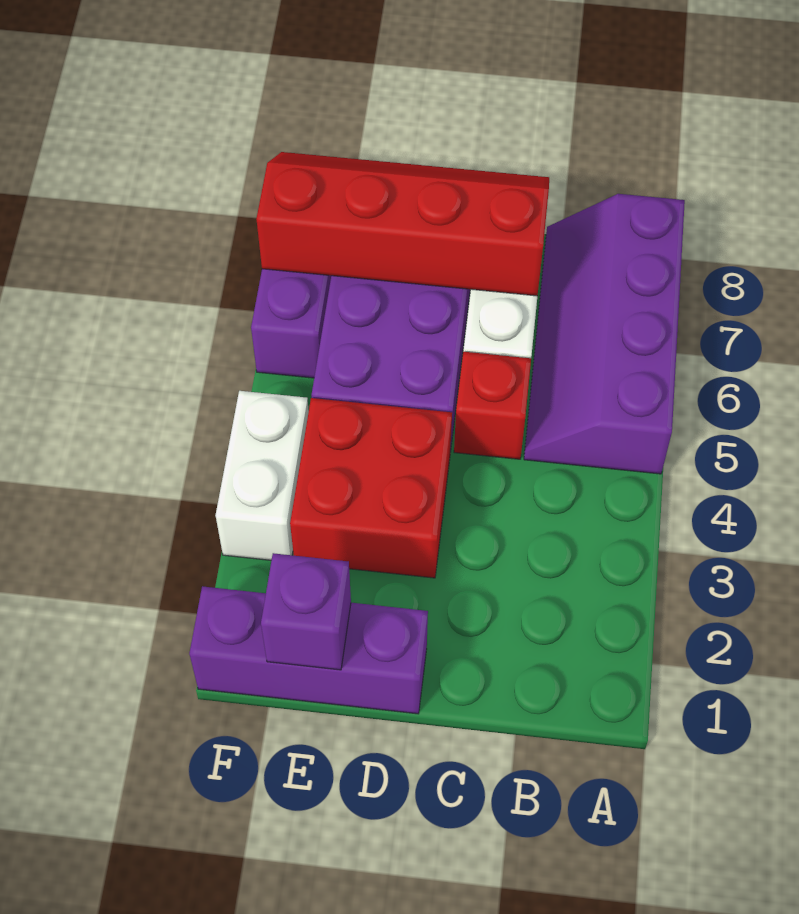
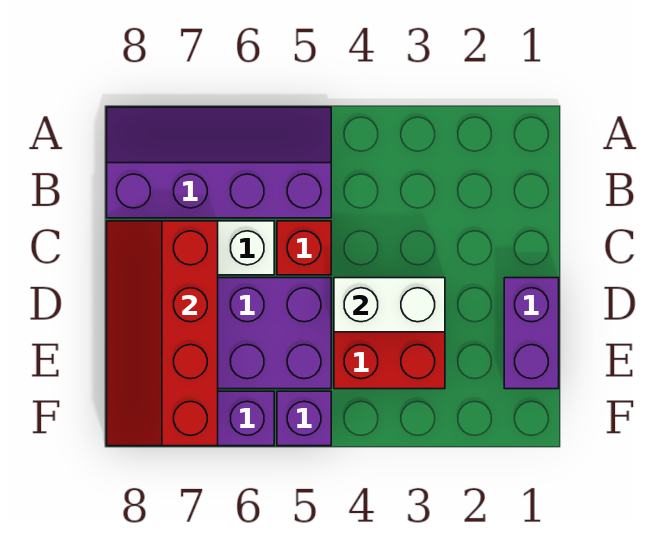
purple 2x4 slope [524,194,685,474] -> purple 2x4 slope turned to [107,107,331,218]
purple 1x3 brick [189,586,428,714] -> purple 1x2 brick [504,278,559,389]
purple 1x1 brick [261,553,351,670] -> purple 1x1 brick moved to [277,391,331,446]
white 1x2 brick [216,391,309,560] -> white 1x2 brick moved to [334,278,445,332]

